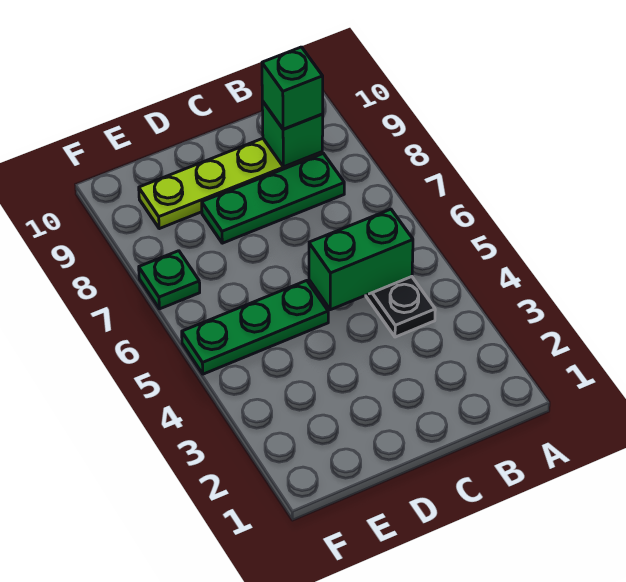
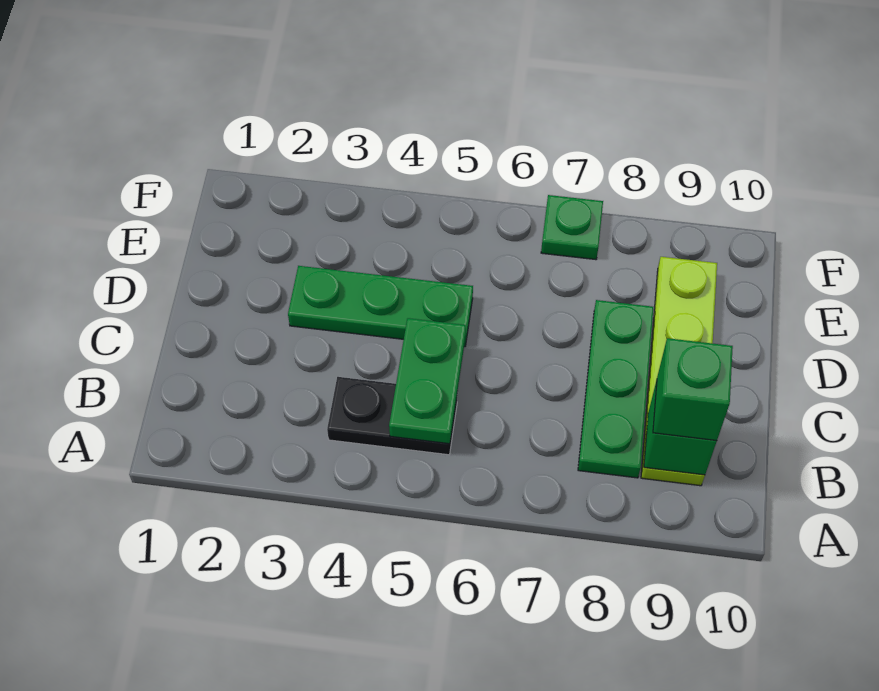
green 1x2 brick [309,209,413,310] -> green 1x2 plate [389,318,466,444]
green 1x3 plate [182,281,328,374] -> green 1x3 plate turned to [288,266,473,347]

